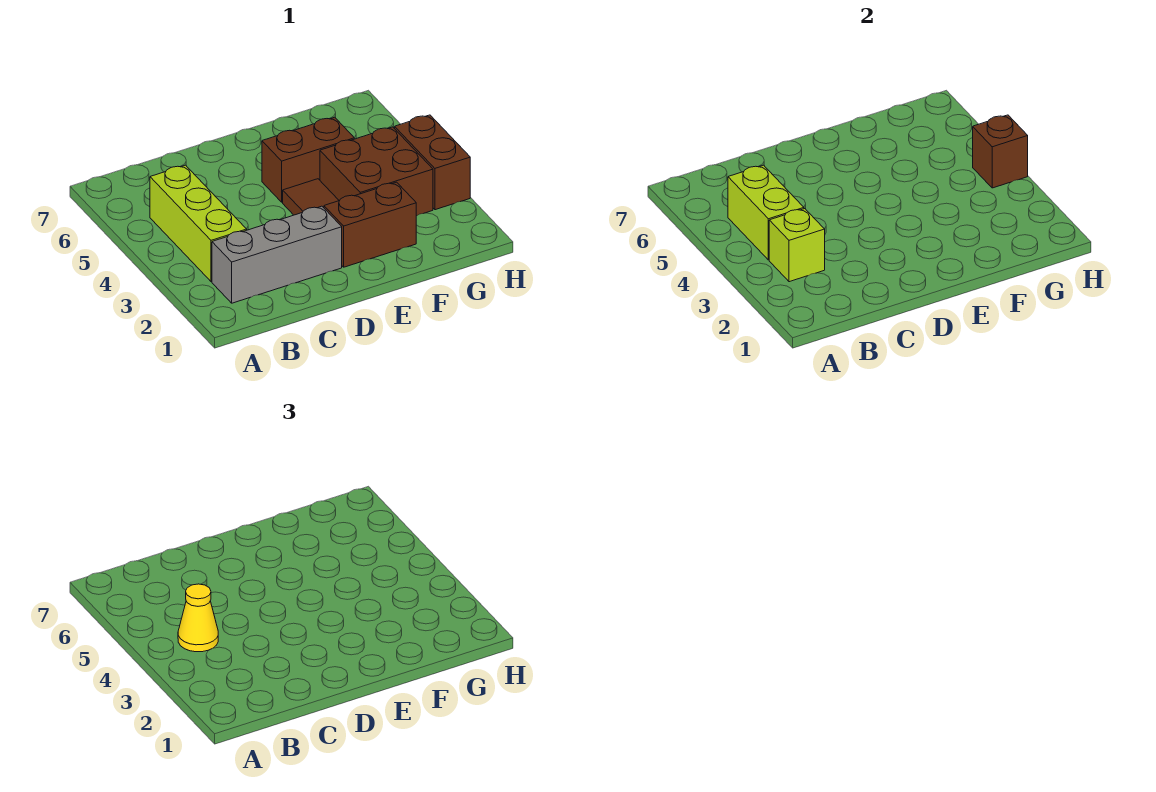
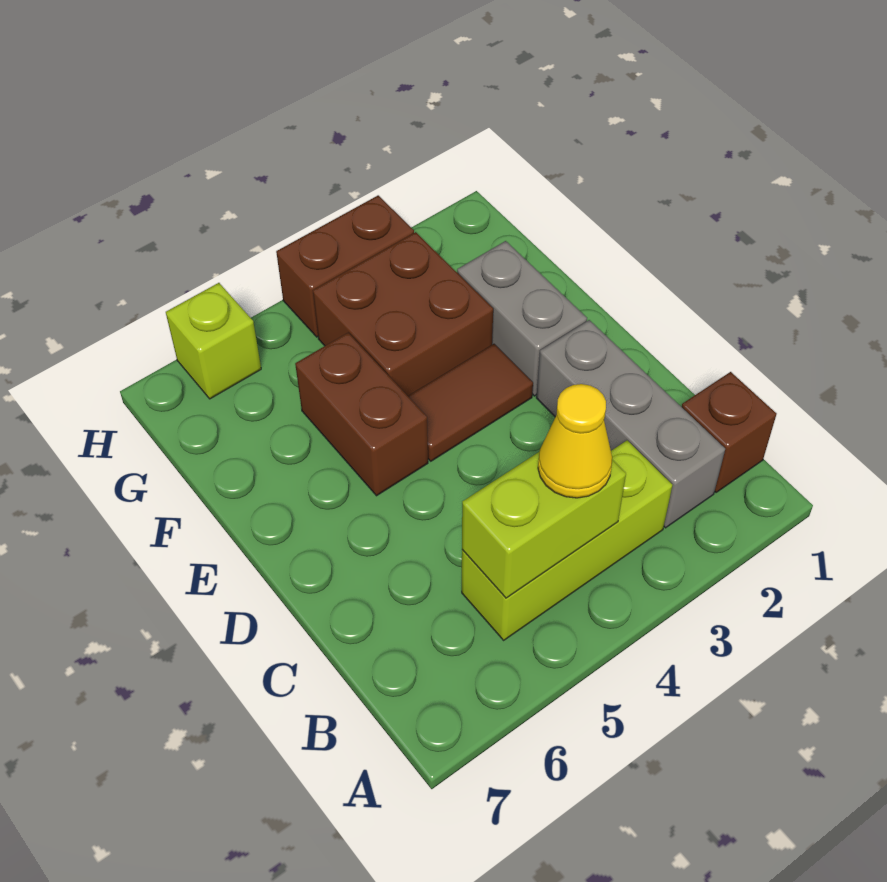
lime 1x1 brick [769,209,825,282] -> lime 1x1 brick moved to [166,283,261,399]
brown 1x2 brick [324,182,416,267] -> grey 1x2 brick [457,241,587,396]
brown 1x1 brick [973,115,1028,188] -> brown 1x1 brick moved to [682,372,777,492]

